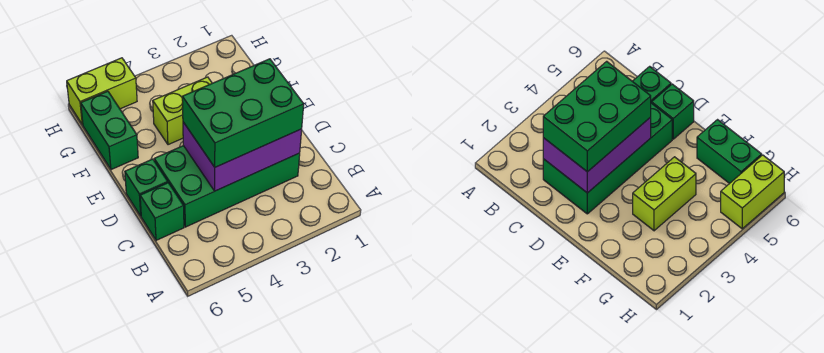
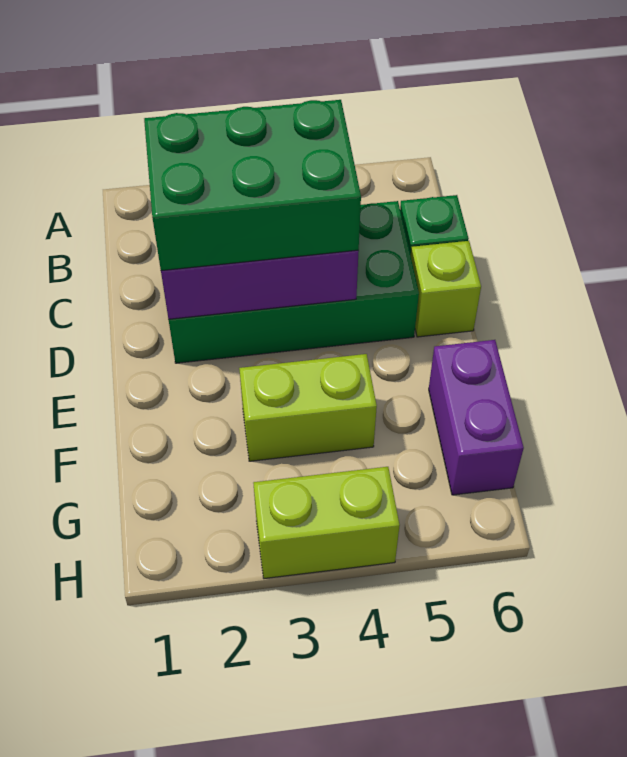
green 1x1 brick [125,159,168,216] -> lime 1x1 brick [411,241,481,337]
green 1x2 brick [81,91,138,170] -> purple 1x2 brick [429,340,524,495]
lime 1x2 brick [67,58,137,125] -> lime 1x2 brick moved to [253,467,400,579]

